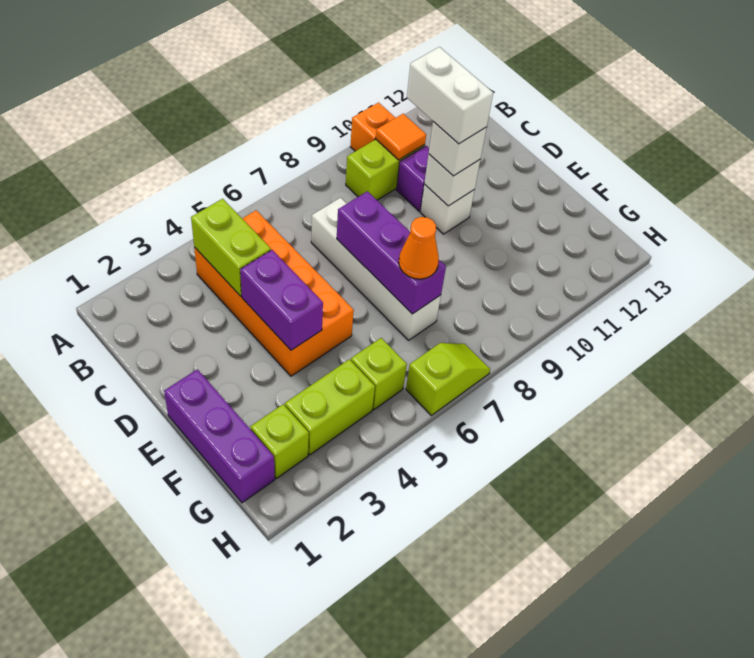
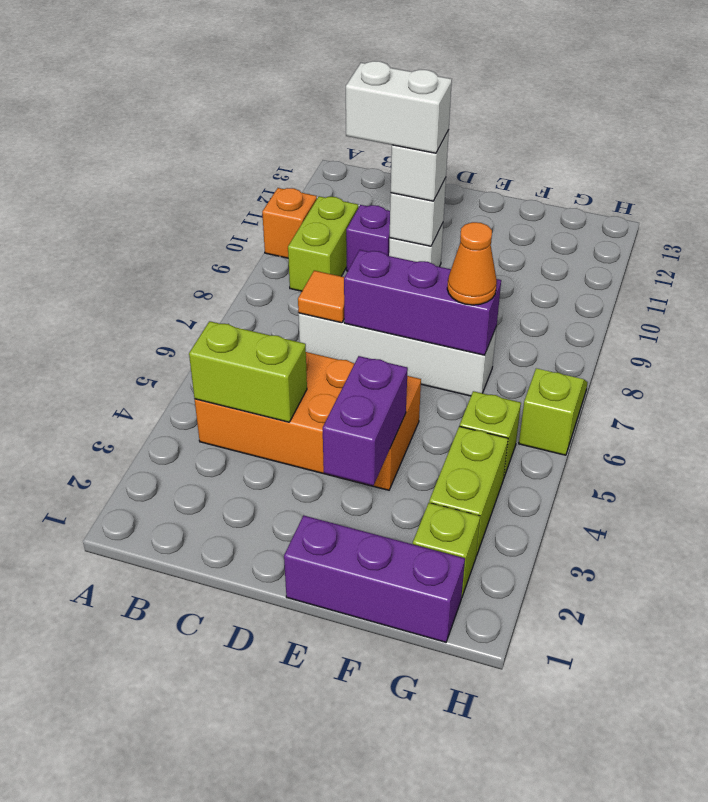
orange 1x1 tile [376,114,426,160] -> orange 1x1 tile moved to [298,271,344,323]
purple 1x2 brick [240,250,323,350] -> purple 1x2 brick turned to [323,356,408,486]

